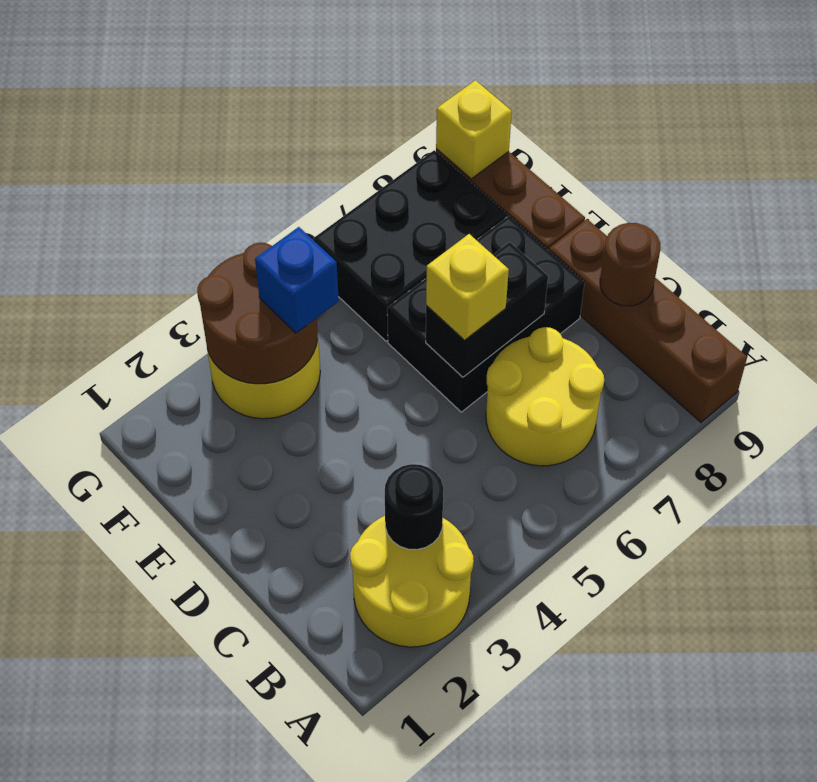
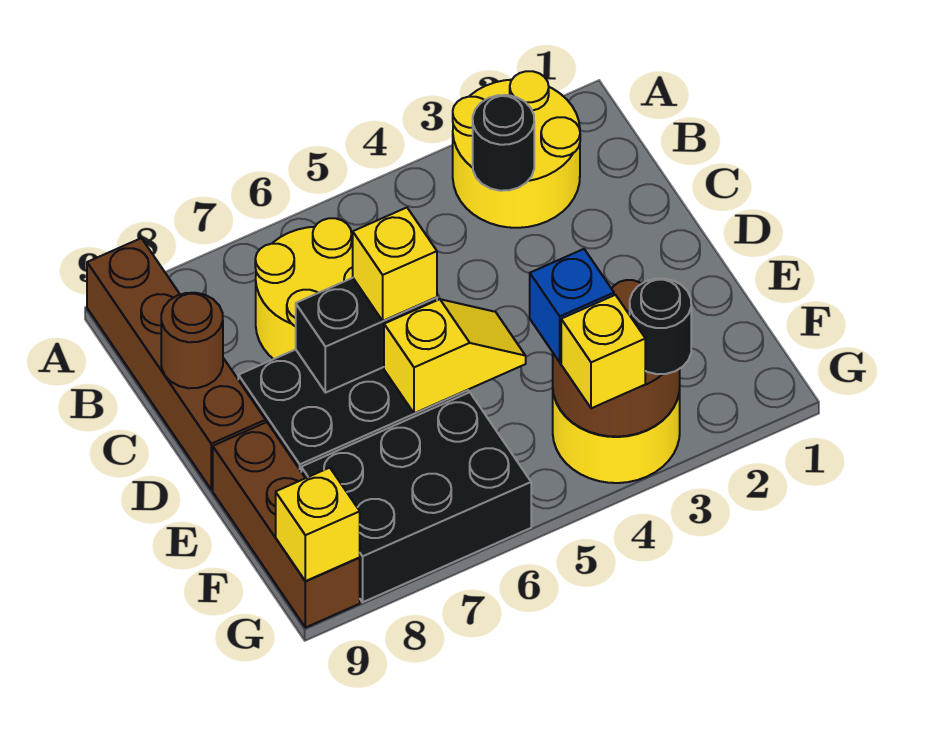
none -> yellow 1x2 slope [384,299,526,413]
none -> black 1x1 round brick [630,279,691,374]
none -> yellow 1x1 brick [561,295,645,408]

